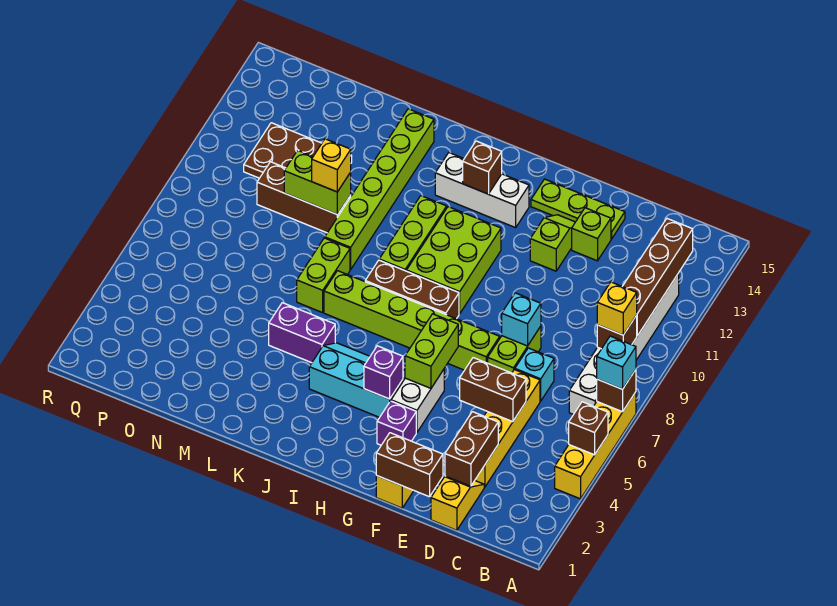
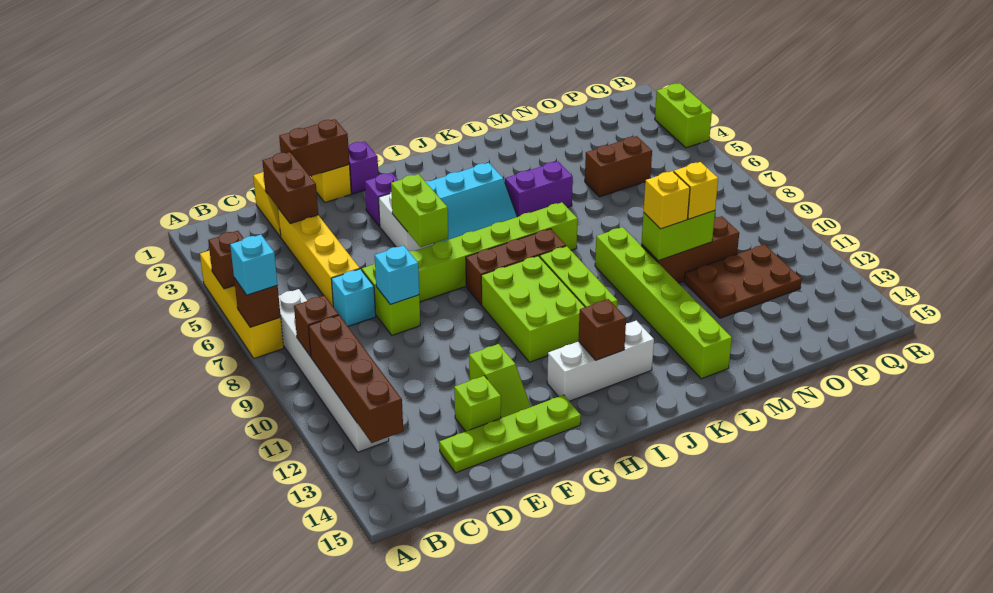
yellow 1x1 brick [597,282,637,335] -> yellow 1x1 brick moved to [674,162,718,219]
brown 1x2 brick [460,358,526,422] -> brown 1x2 brick moved to [585,136,652,197]
lime 1x3 plate [531,179,625,239] -> lime 1x4 plate [439,395,581,473]
purple 1x1 brick [364,346,403,399] -> purple 1x1 brick moved to [348,142,378,194]
lime 1x2 brick [297,238,350,313] -> lime 1x2 brick moved to [655,83,712,148]

